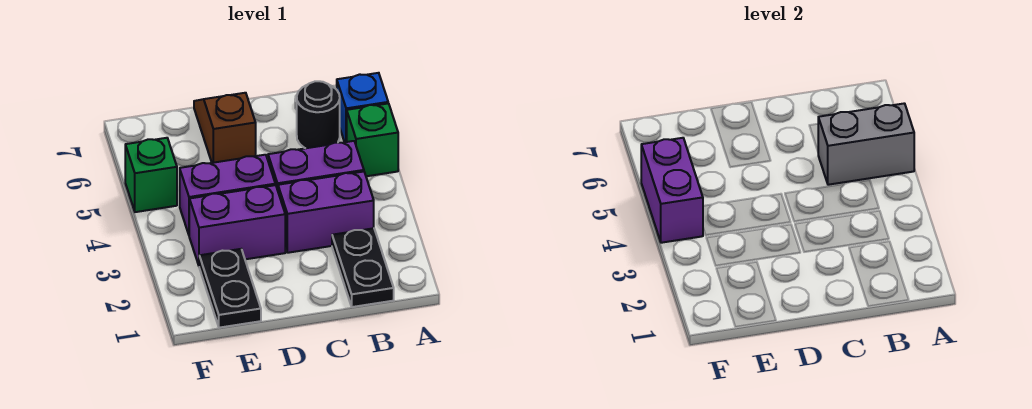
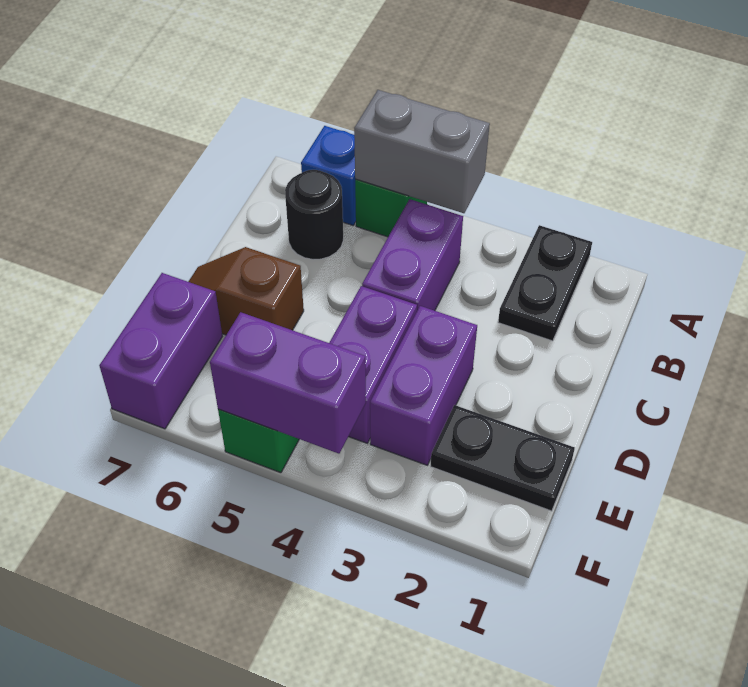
grey 1x2 brick [818,103,914,185] -> grey 1x2 brick turned to [354,90,490,213]
black 1x2 plate [332,228,394,307] -> black 1x2 plate turned to [498,225,592,341]
purple 1x2 brick [278,172,374,253] -> purple 1x2 brick moved to [99,273,222,429]

